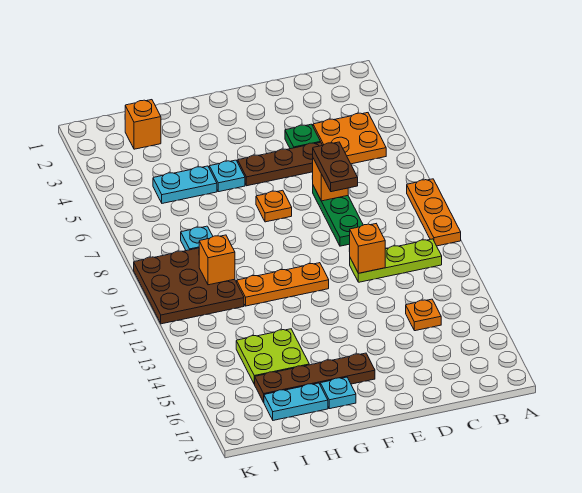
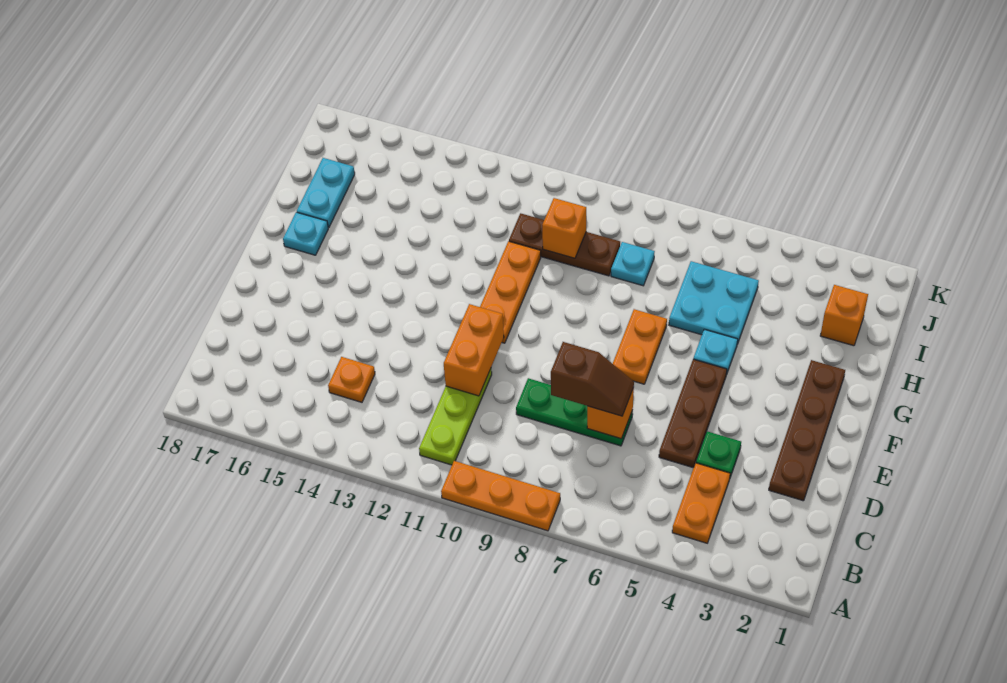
orange 2x2 plate [313,113,386,164] -> orange 1x2 plate [672,463,730,543]
brown 1x2 plate [313,142,358,192] -> brown 1x2 slope [551,342,634,416]
orange 1x1 brick [350,224,385,273] -> orange 1x2 brick [444,304,504,396]
orange 1x1 plate [256,190,292,222] -> orange 1x2 plate [613,309,667,384]
brown 1x4 plate [255,353,375,402] -> brown 1x4 plate moved to [769,360,845,501]
cyan 1x2 plate [153,166,217,203] -> cyan 2x2 plate [669,261,759,344]
lime 2x2 plate [236,329,309,384] -> none
brown 3x3 plate [134,248,244,324] -> brown 1x3 plate [509,213,620,276]

